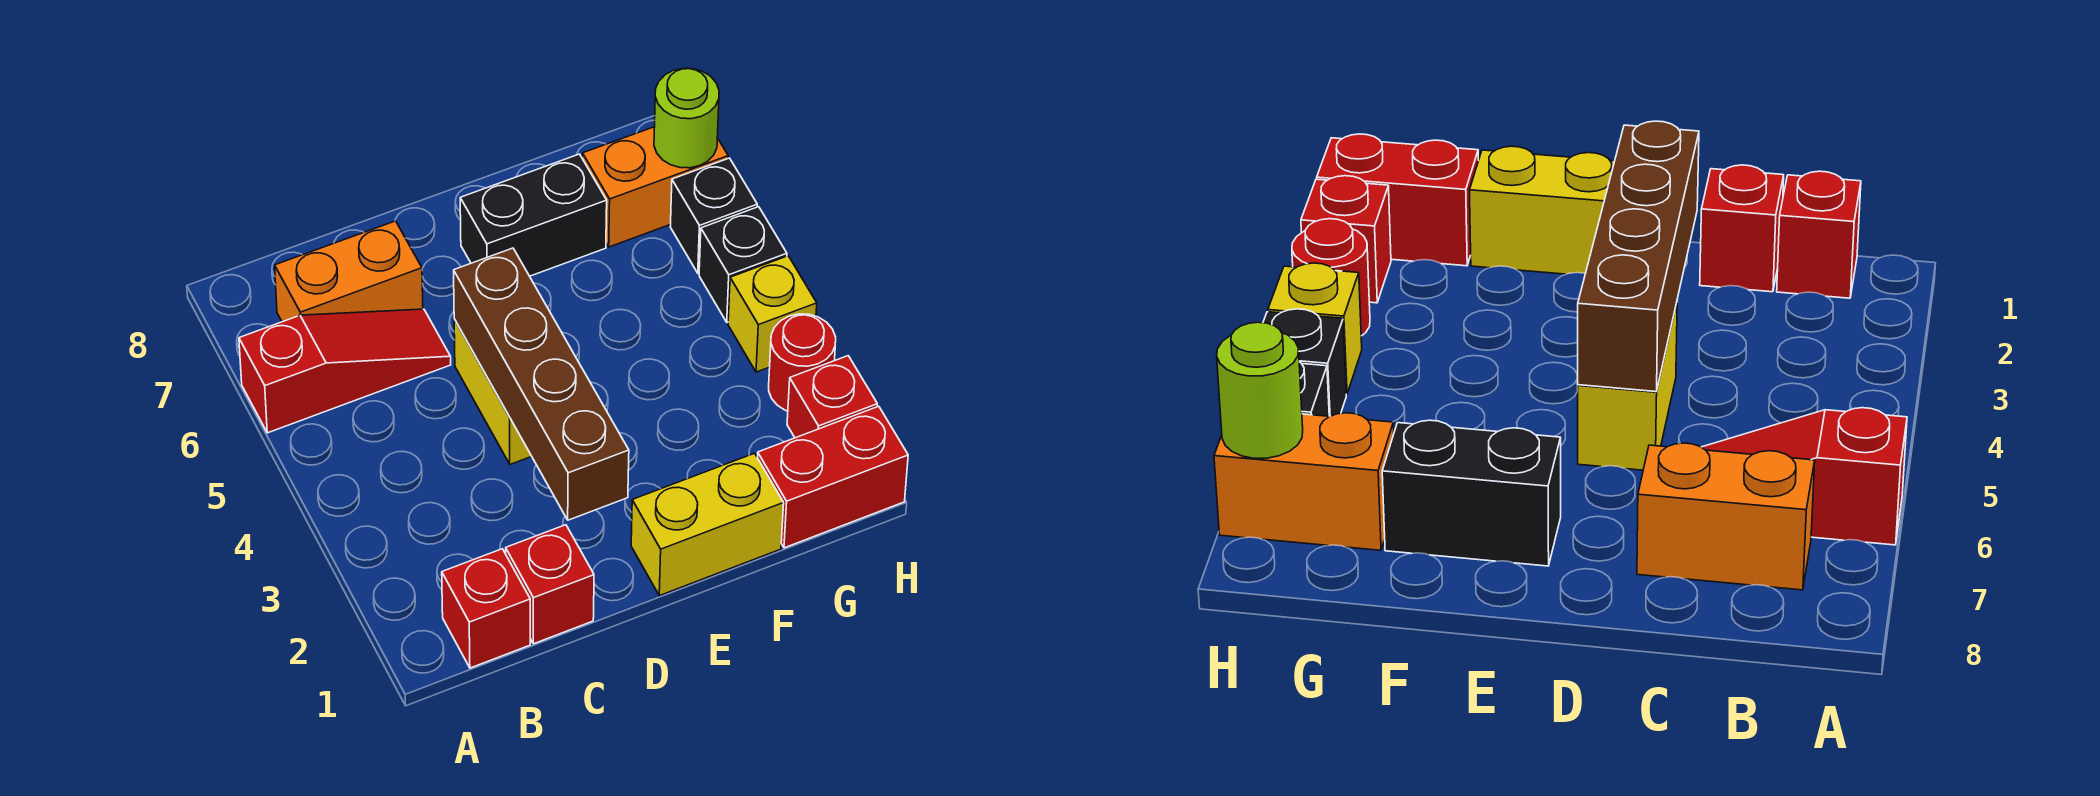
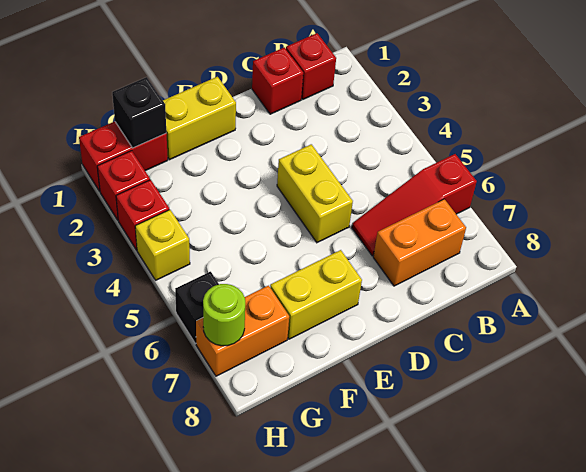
brown 1x4 brick [454,248,629,520] -> none
black 1x2 brick [460,154,607,276] -> yellow 1x2 brick [270,250,362,339]
red 1x1 round brick [769,314,836,411] -> red 1x1 brick [116,180,169,250]
black 1x1 brick [699,207,787,322] -> black 1x1 brick moved to [112,77,166,148]

